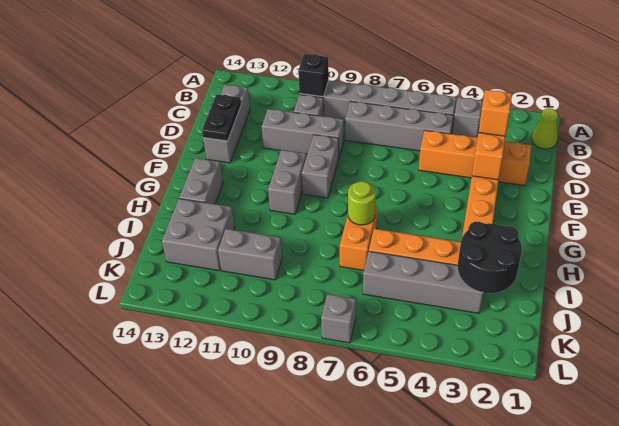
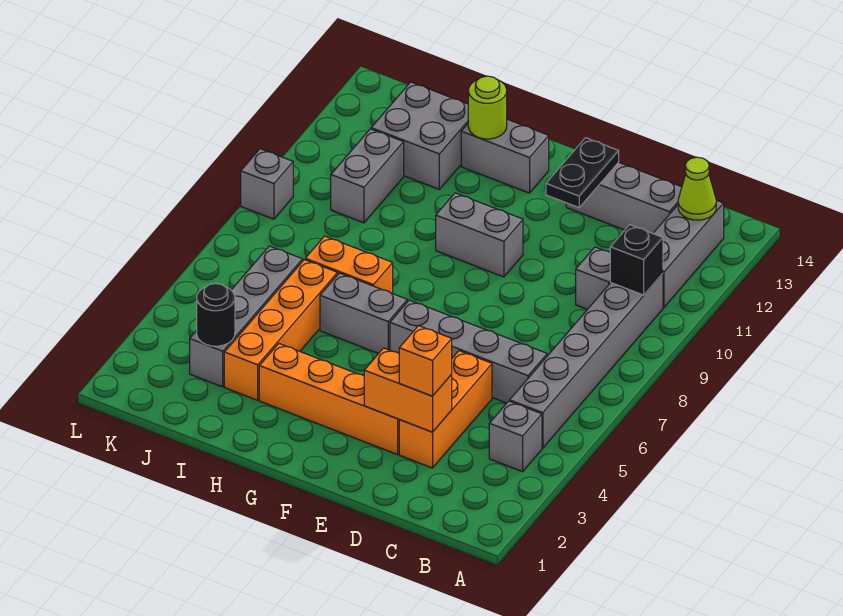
lime 1x1 cone [532,108,558,149] -> lime 1x1 cone moved to [678,157,716,220]
grey 1x4 brick [345,101,453,151] -> grey 1x4 brick turned to [390,300,547,403]
orange 1x4 brick [419,130,532,186] -> orange 1x3 brick [399,351,492,468]
grey 1x3 brick [262,109,344,157] -> grey 1x3 brick moved to [653,200,724,308]
black 1x2 plate [202,94,241,141] -> black 1x2 plate turned to [546,138,619,208]
grey 1x2 brick [302,135,339,198] -> grey 1x2 brick moved to [320,273,407,354]
lime 1x1 round brick [348,181,376,225] -> lime 1x1 round brick moved to [468,76,507,139]
black 2x2 round brick [457,222,522,293] -> black 1x1 round brick [197,283,235,346]
grey 1x1 brick [321,294,356,343] -> grey 1x1 brick moved to [241,149,293,219]

